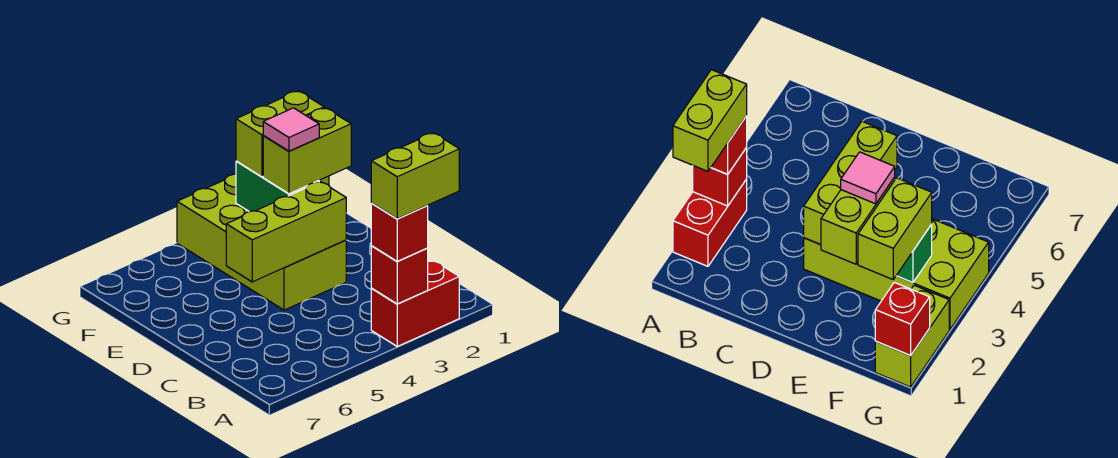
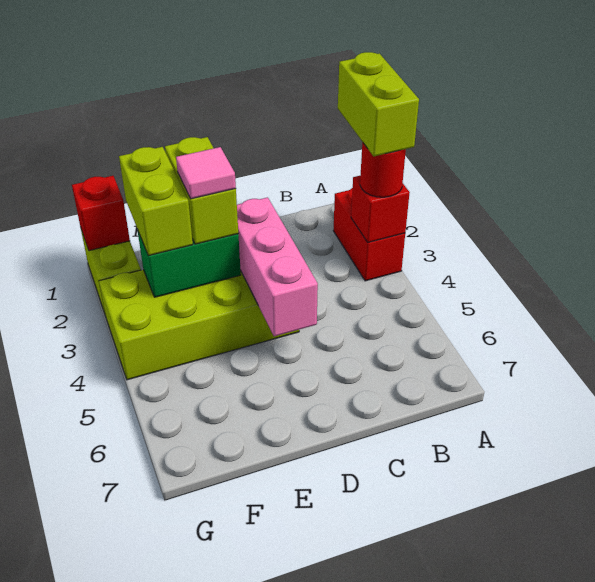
red 1x1 brick [371,204,428,261] -> red 1x1 round brick [360,142,406,197]
lime 1x3 brick [226,182,346,282] -> pink 1x3 brick [237,197,318,336]

